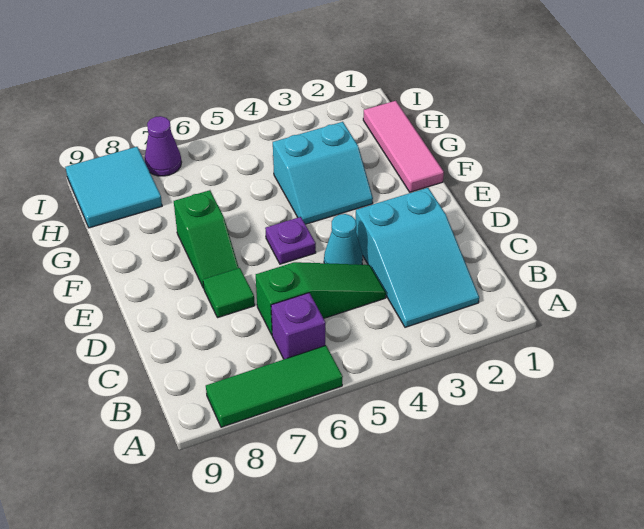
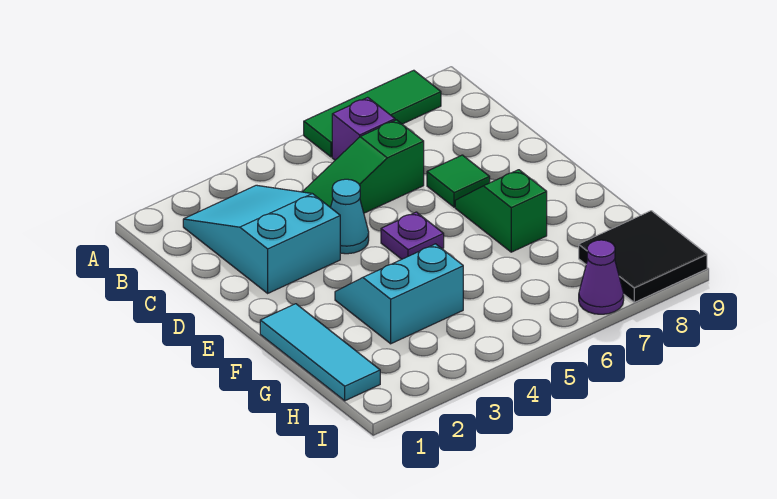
pink 1x3 tile [363,101,444,192] -> cyan 1x3 tile [260,304,380,401]
cyan 2x2 tile [65,147,162,228] -> black 2x2 tile [579,211,707,302]

